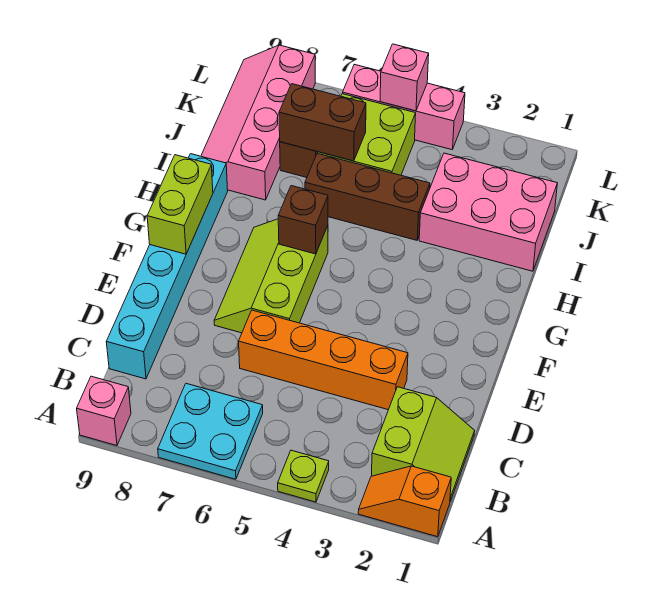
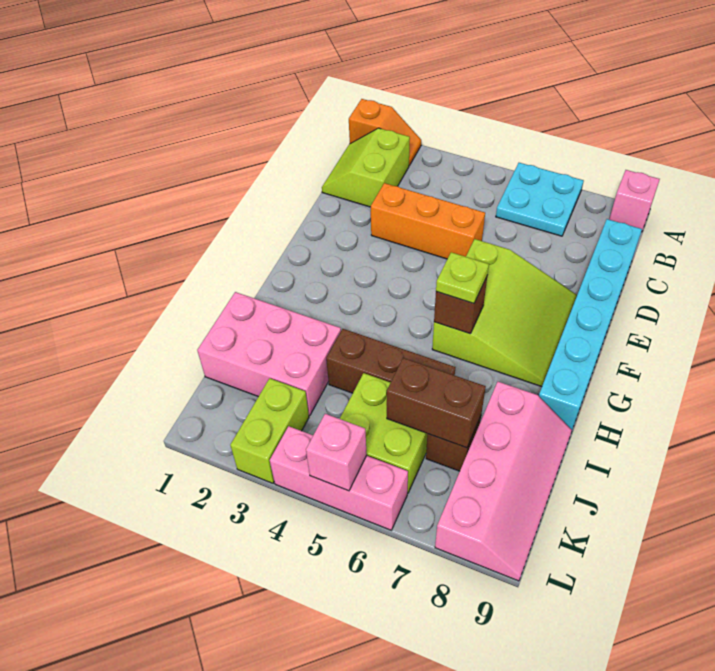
lime 1x1 plate [278,450,329,502] -> lime 1x1 plate moved to [436,252,489,303]
orange 1x4 brick [239,310,408,410] -> orange 1x3 brick [371,183,485,259]
lime 2x3 slope [214,219,328,333] -> lime 3x3 slope [432,239,577,387]
lime 1x2 brick [147,155,213,254] -> lime 1x2 brick moved to [230,378,309,483]

